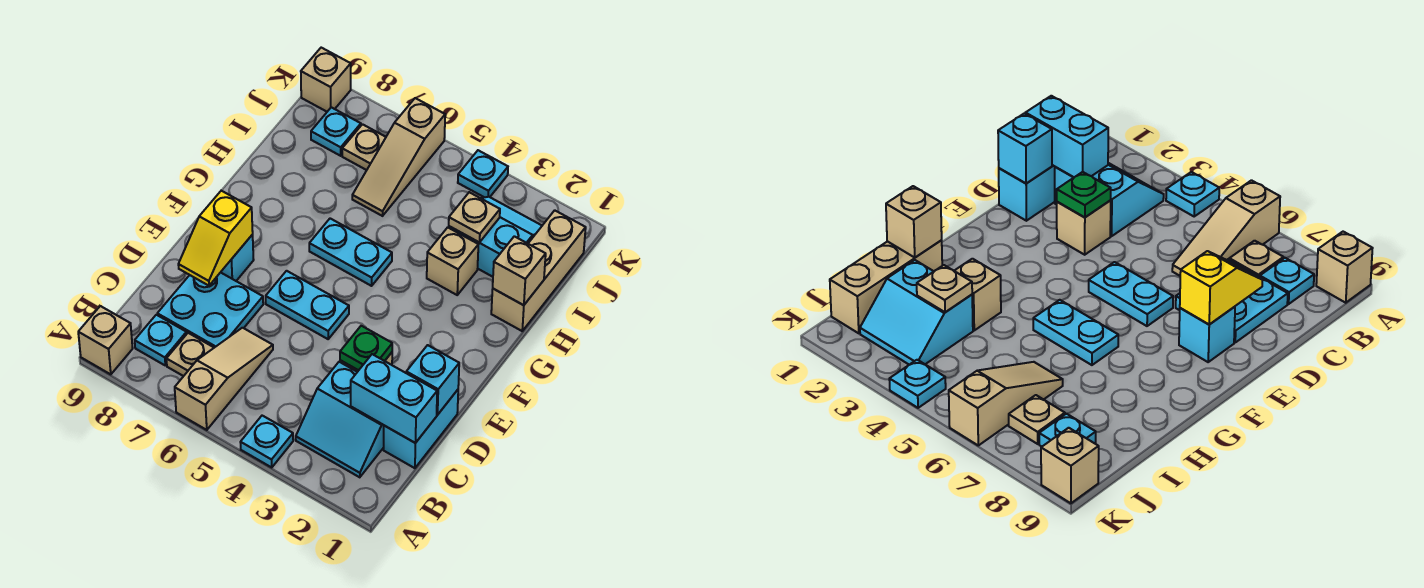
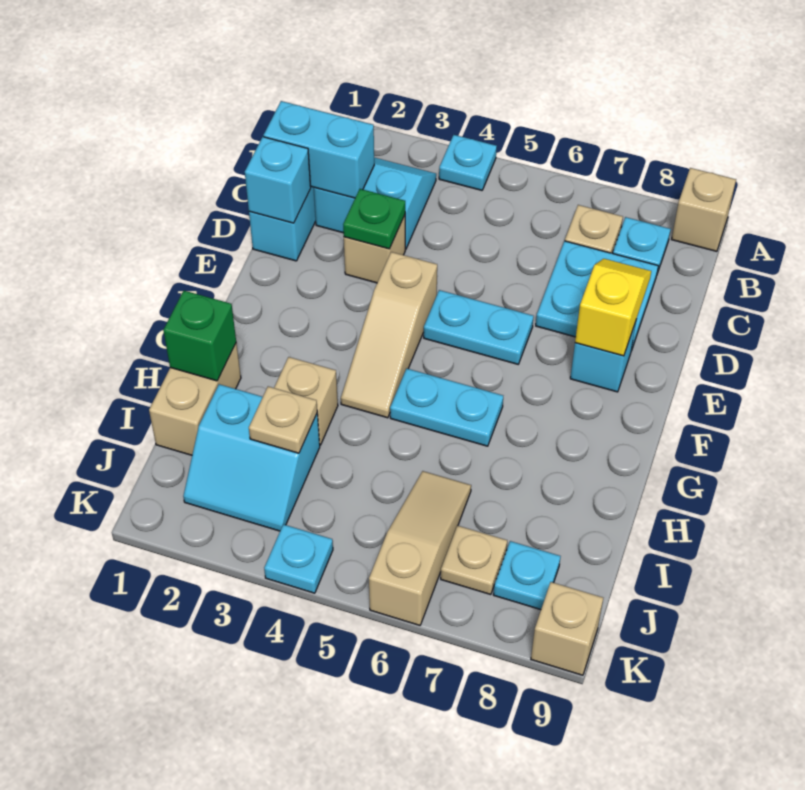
tan 1x3 slope [175,328,273,430] -> tan 1x3 slope moved to [341,252,437,418]
tan 1x3 brick [491,210,586,331] -> tan 1x2 brick [149,343,241,455]
tan 1x1 brick [493,236,546,305] -> green 1x1 brick [163,291,236,381]

